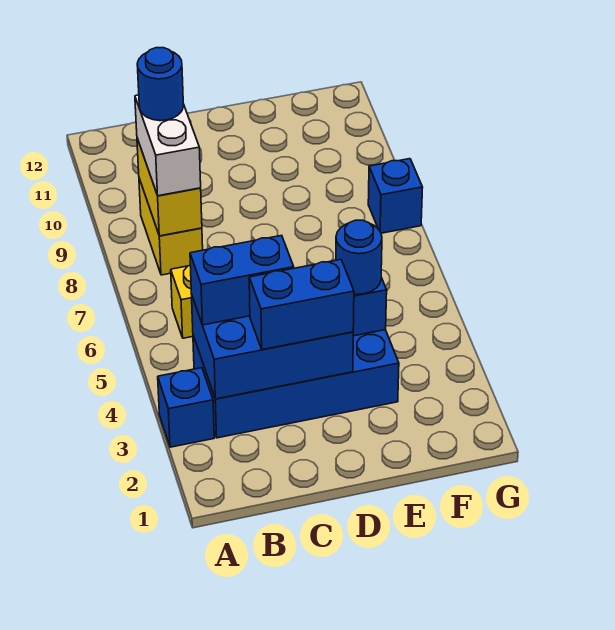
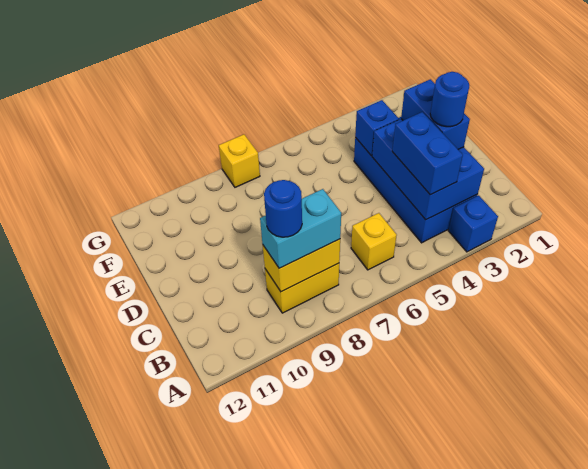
white 1x2 brick [135,95,201,196] -> cyan 1x2 brick [260,189,341,268]
blue 1x1 round brick [336,220,382,294] -> blue 1x1 round brick moved to [430,72,469,127]
blue 1x1 brick [368,159,423,233] -> yellow 1x1 brick [219,134,260,187]

